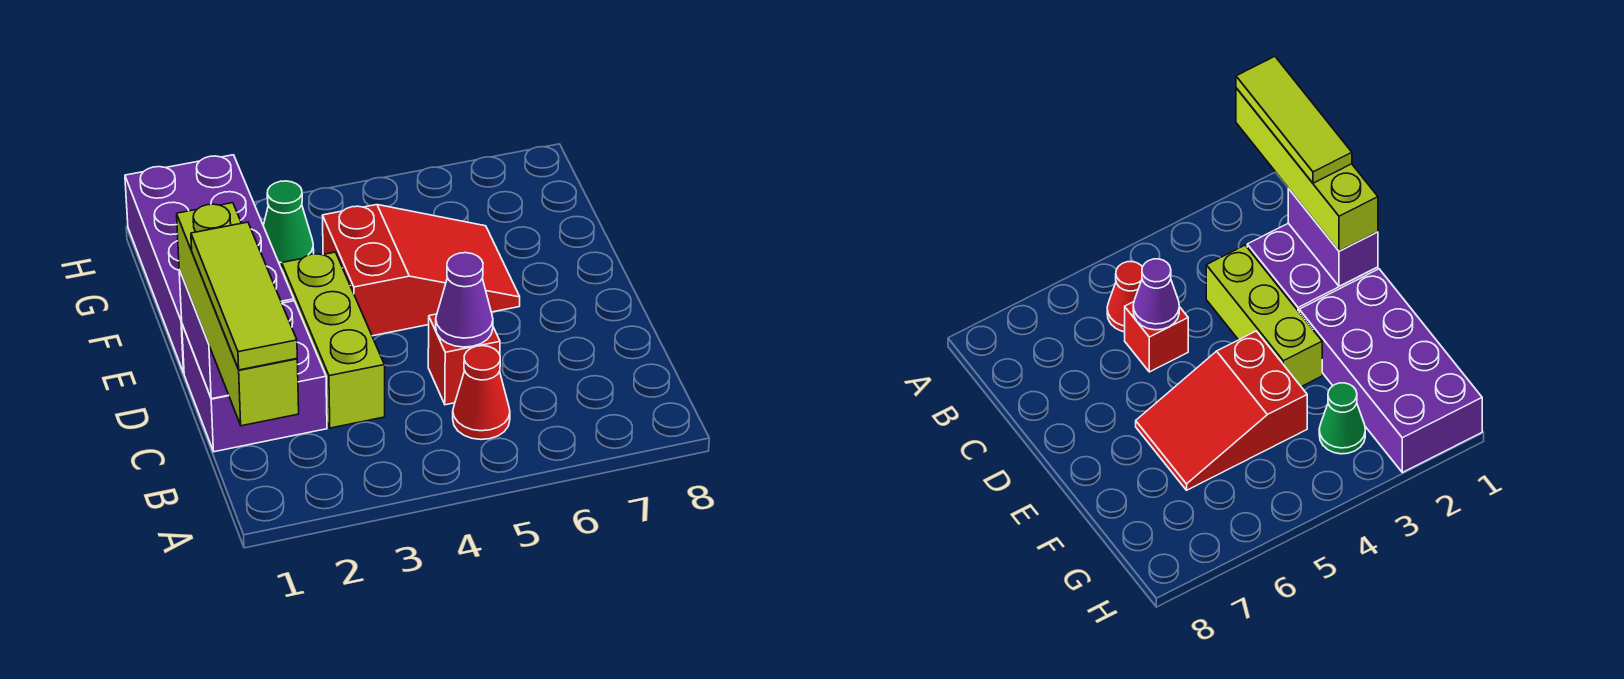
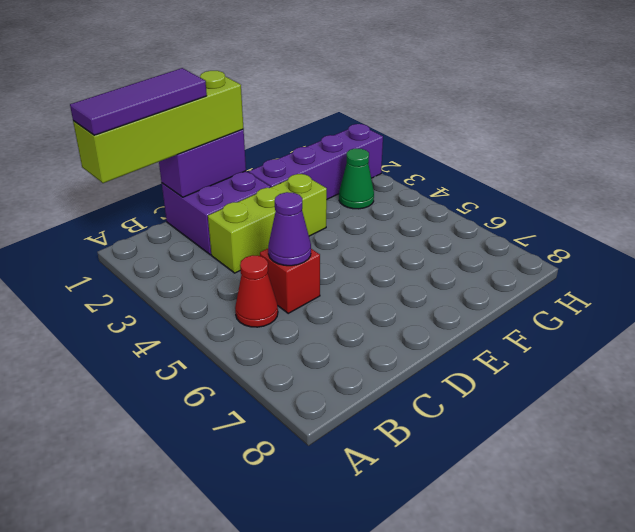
lime 1x3 tile [191,222,297,370] -> purple 1x3 tile [70,68,207,135]
purple 2x4 brick [125,155,294,373] -> purple 1x4 brick [249,124,383,199]
red 2x3 slope [322,205,520,336] -> none

